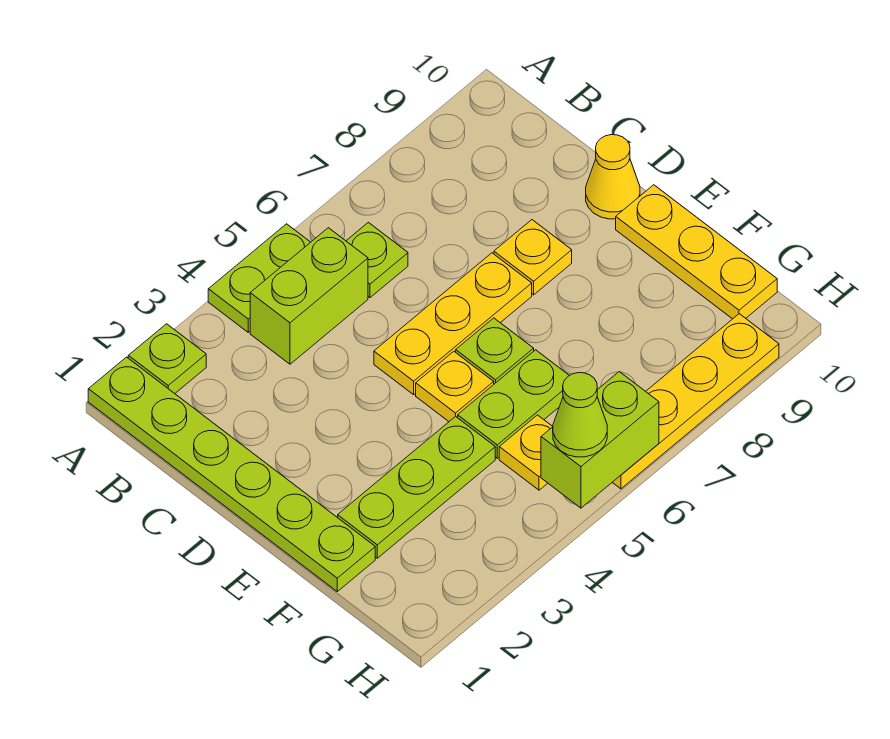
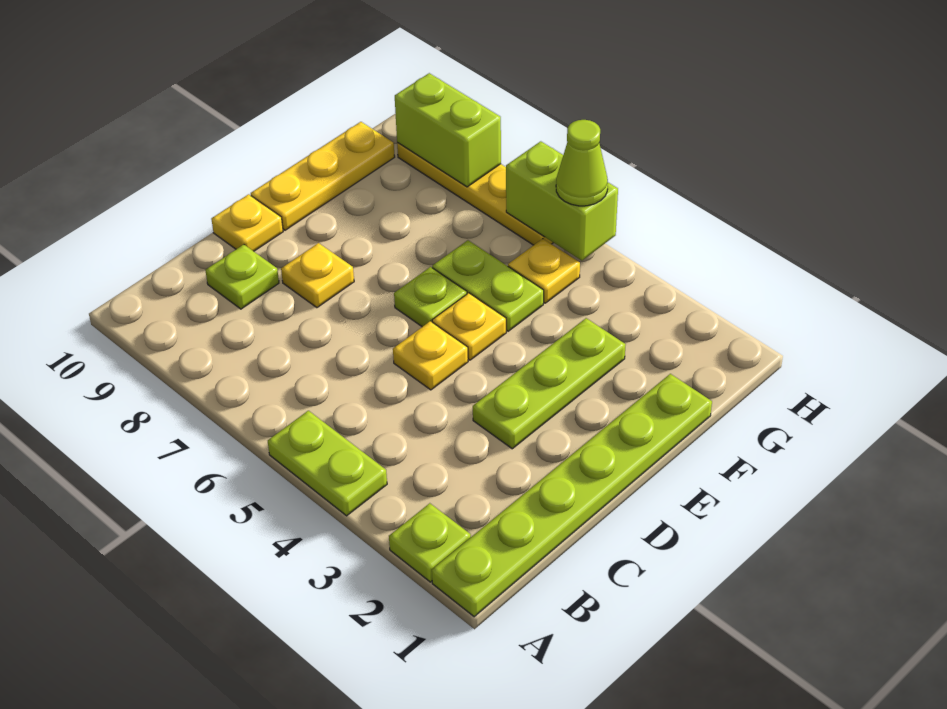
lime 1x2 brick [250,228,368,364] -> lime 1x2 brick moved to [395,73,501,187]
lime 1x1 plate [346,222,408,298] -> lime 1x1 plate moved to [205,244,279,309]
yellow 1x3 plate [374,253,532,395] -> yellow 1x1 plate [393,321,468,390]
yellow 1x1 cone [586,135,640,219] -> yellow 1x1 plate [211,194,283,251]
lime 1x3 plate [338,416,495,558] -> lime 1x3 plate turned to [473,318,626,449]

